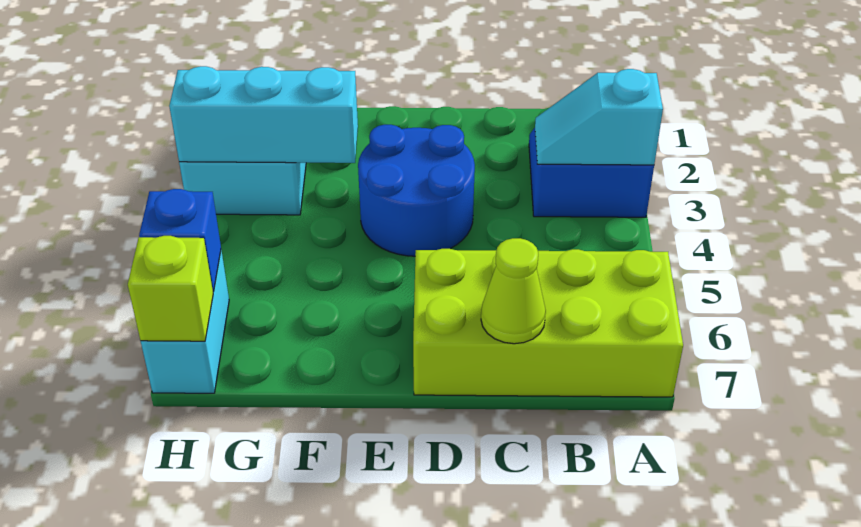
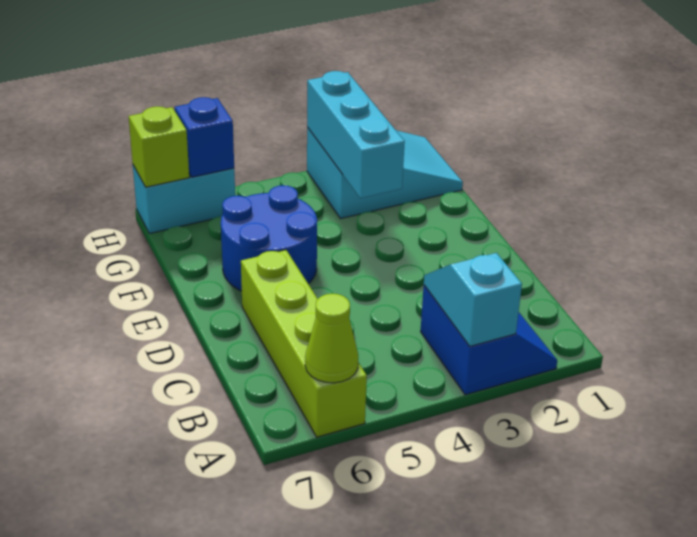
lime 2x4 brick [413,249,683,397] -> lime 1x4 brick [241,250,367,437]
lime 1x1 cone [481,238,546,344] -> lime 1x1 cone moved to [305,294,358,383]
blue 2x2 round brick [358,125,475,256] -> blue 2x2 round brick moved to [221,185,317,291]

